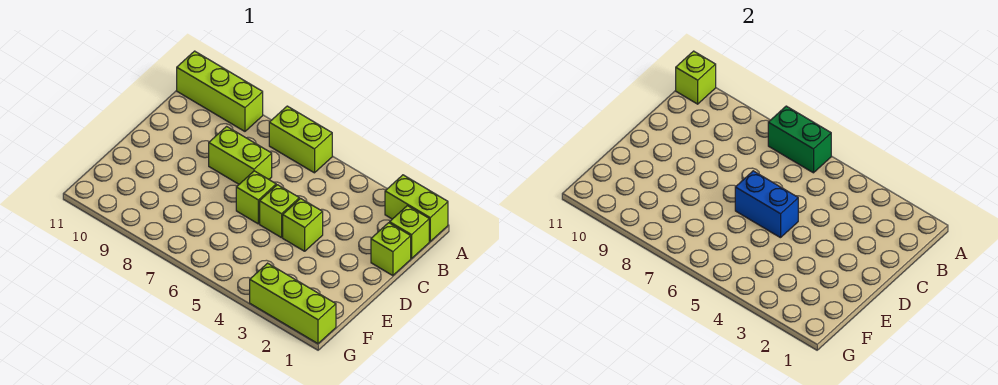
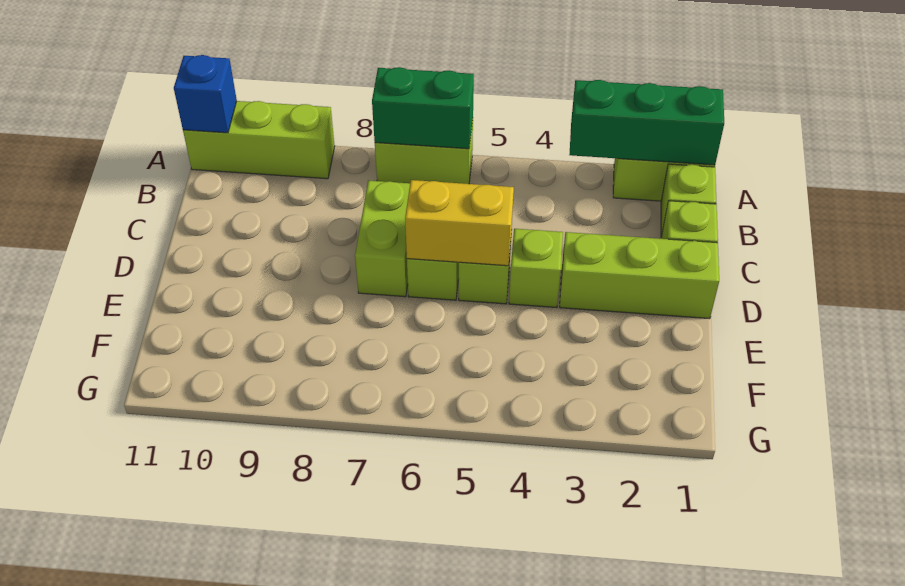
none -> green 1x3 brick [569,80,724,165]
lime 1x1 brick [676,51,716,104] -> blue 1x1 brick [174,55,237,133]
lime 1x2 brick [209,126,272,184] -> lime 1x2 brick turned to [355,181,410,297]
blue 1x2 brick [735,171,798,238] -> yellow 1x2 brick [405,180,514,266]
lime 1x3 brick [250,263,336,344] -> lime 1x3 brick moved to [560,232,719,319]

